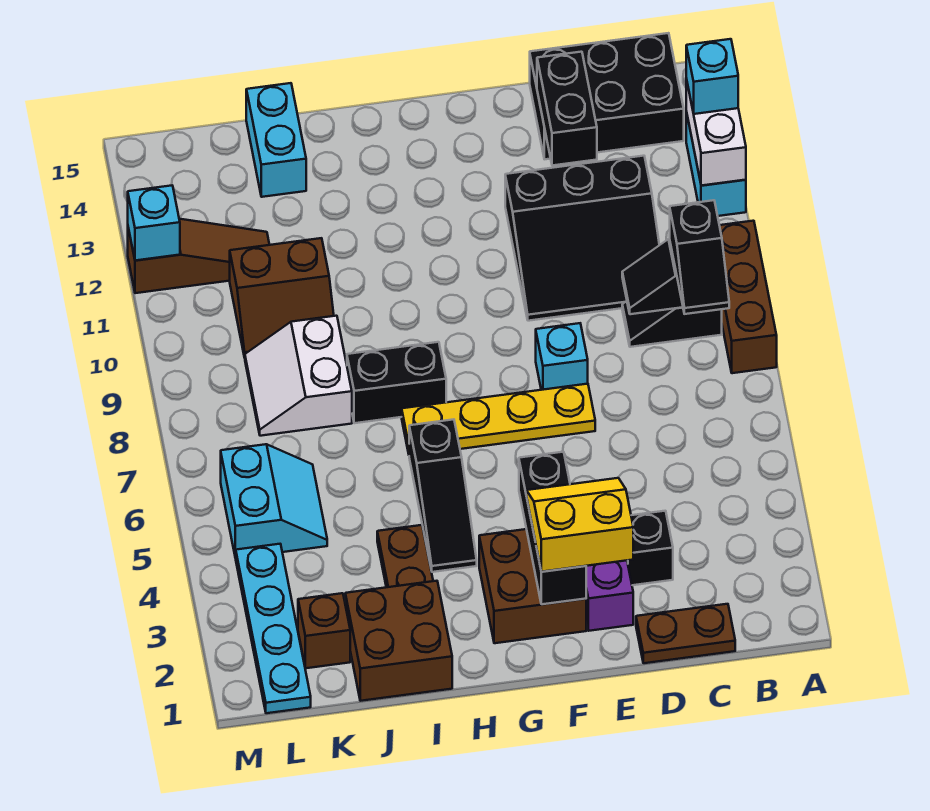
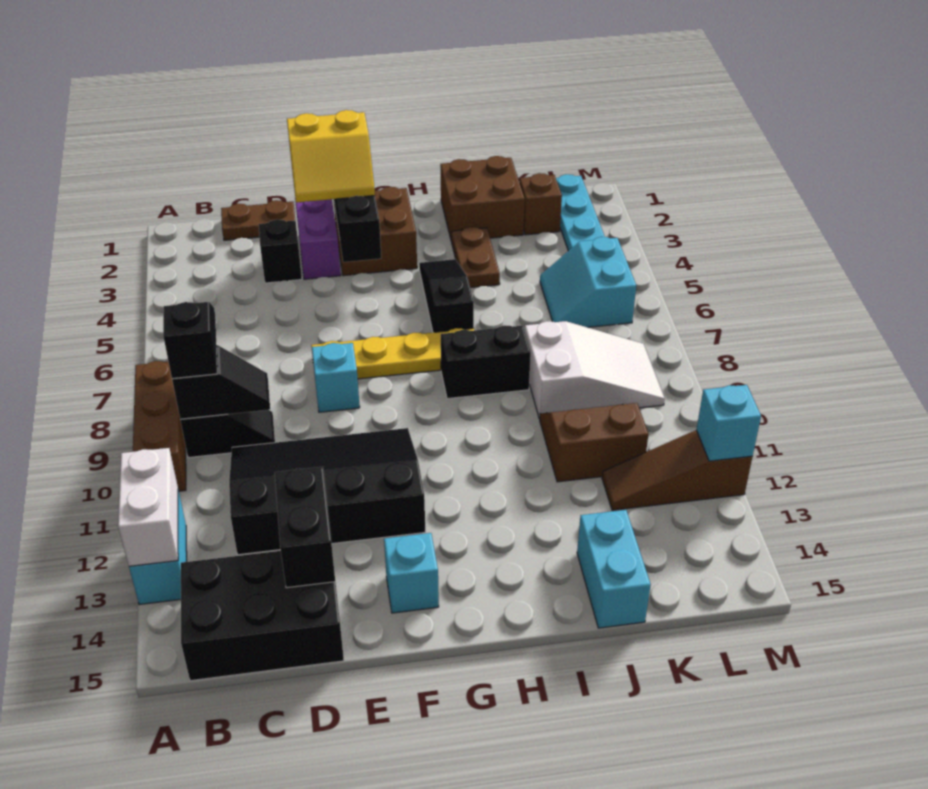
cyan 1x1 brick [686,39,738,114] -> cyan 1x1 brick moved to [384,533,439,613]
black 3x3 slope [505,156,659,321] -> black 3x4 slope [229,428,425,555]
white 2x2 slope [245,316,352,436] -> white 2x3 slope [525,321,665,419]

